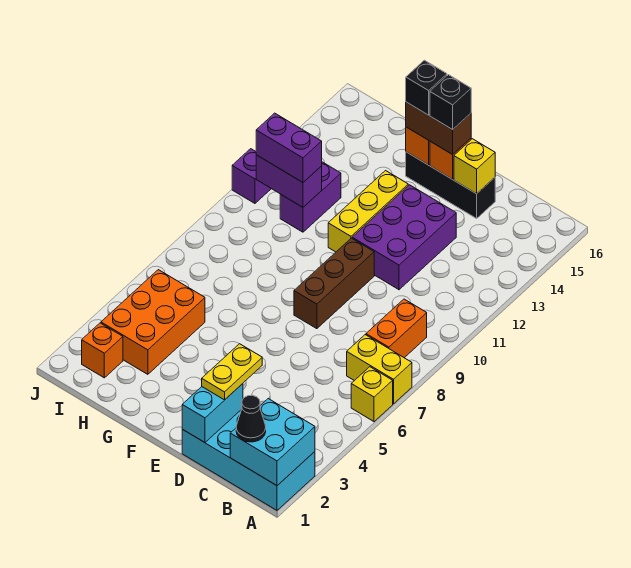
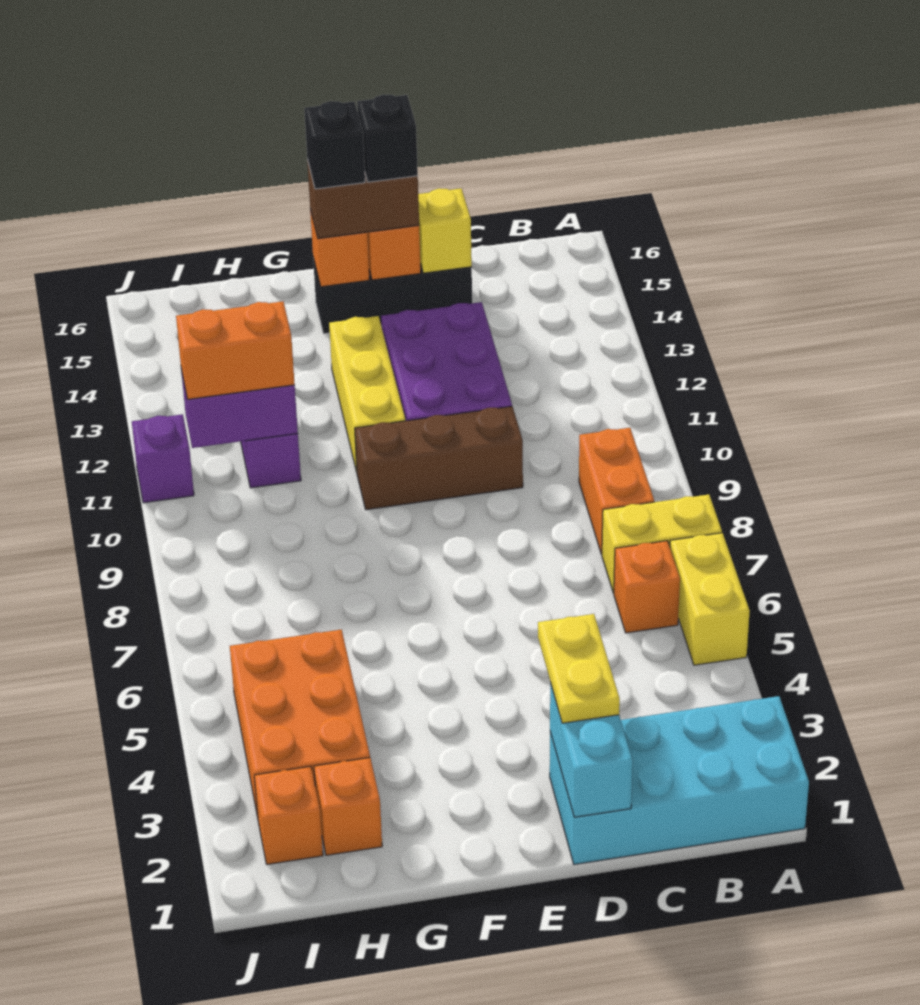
cyan 2x2 brick [230,399,315,486] -> none
yellow 1x1 brick [351,367,393,422] -> yellow 1x2 brick [670,533,750,665]
black 1x1 cone [236,395,266,442] -> none
none -> orange 1x1 brick [614,541,680,633]
brown 1x3 brick [294,238,374,329] -> brown 1x3 brick turned to [355,406,523,510]
none -> orange 1x1 brick [314,758,382,855]
purple 1x2 brick [256,113,322,182] -> orange 1x2 brick [176,301,295,400]

